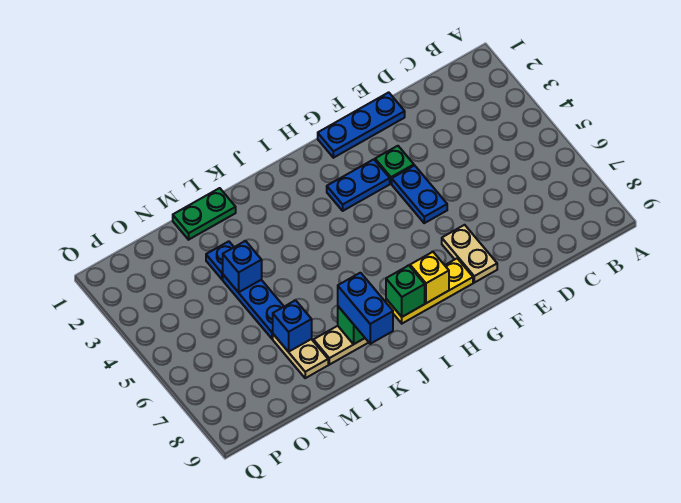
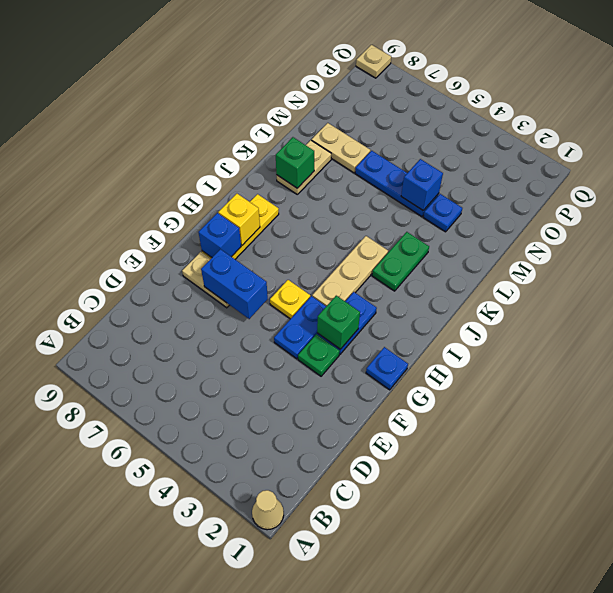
none -> tan 1x1 cone [252,490,284,530]
blue 1x3 plate [318,92,405,158] -> blue 1x1 plate [366,347,408,390]
blue 1x2 plate [392,165,447,223] -> blue 1x2 plate turned to [274,296,326,359]
none -> yellow 1x1 plate [270,280,310,319]
none -> tan 1x3 plate [312,236,388,306]
green 1x1 brick [386,266,425,317] -> green 1x1 brick moved to [317,296,360,349]
blue 1x2 brick [338,273,393,344] -> blue 1x2 brick moved to [201,249,268,319]
green 1x2 plate [173,188,236,240] -> green 1x2 plate moved to [372,232,429,291]
blue 1x1 brick [273,300,312,352] -> blue 1x1 brick moved to [198,213,241,257]
none -> tan 1x1 plate [356,45,391,78]

